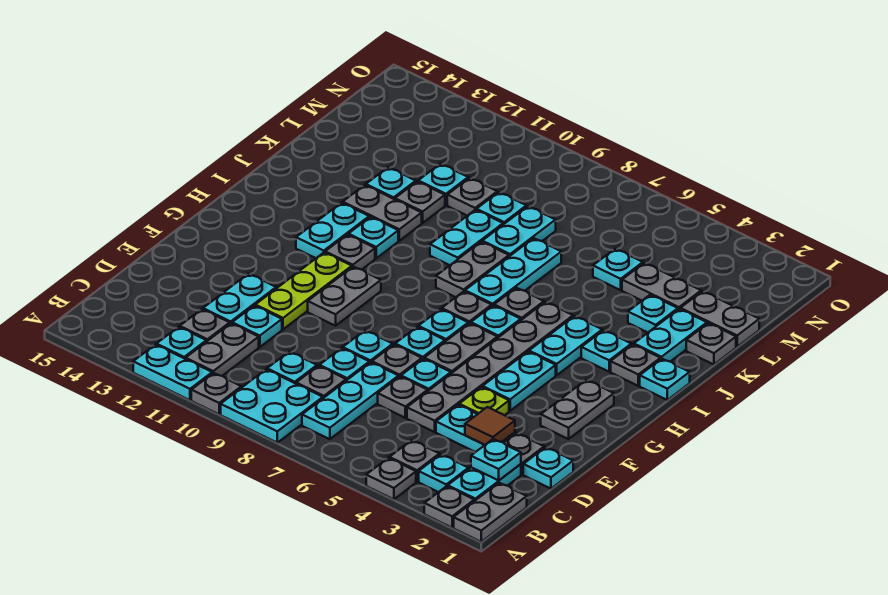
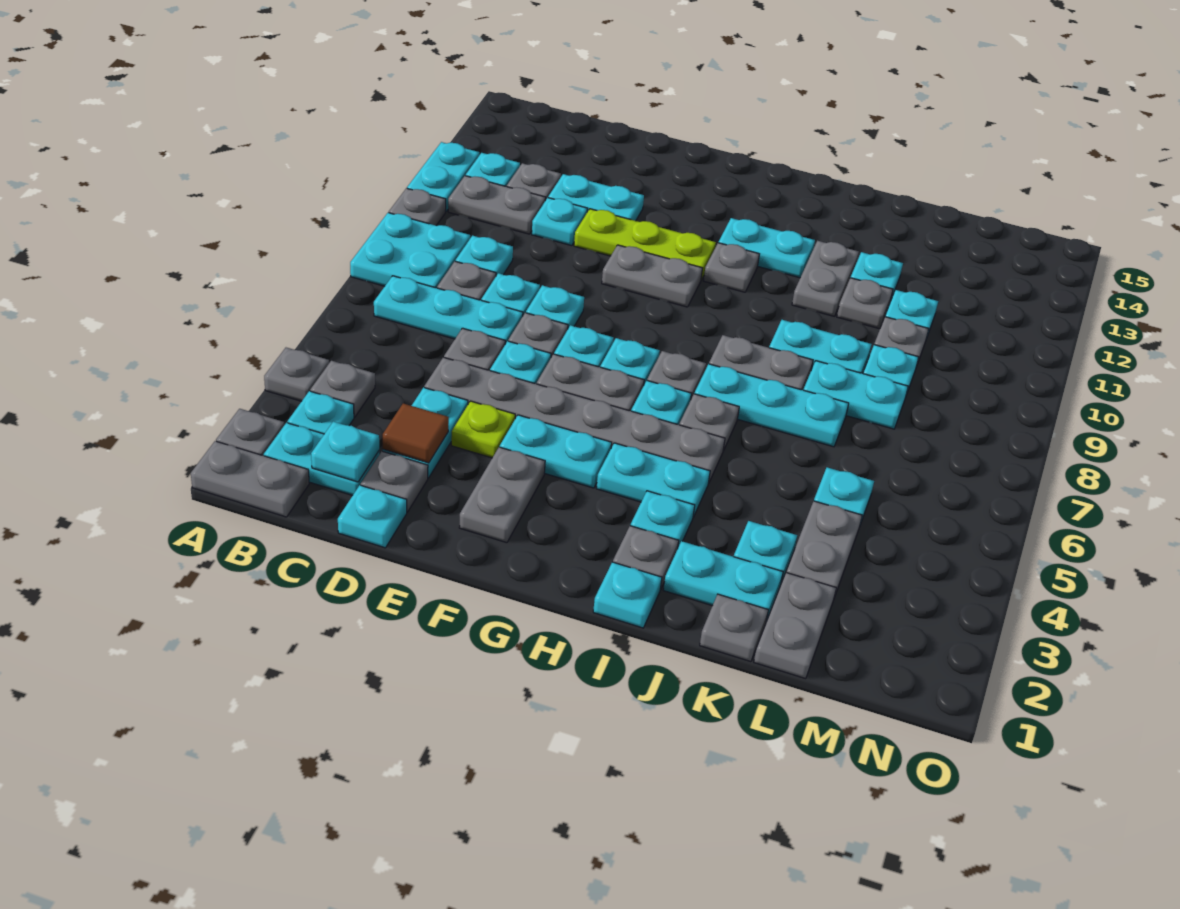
grey 1x2 plate [541,380,614,439] -> grey 1x2 plate turned to [459,447,545,543]
cyan 1x1 plate [348,217,398,258] -> none

